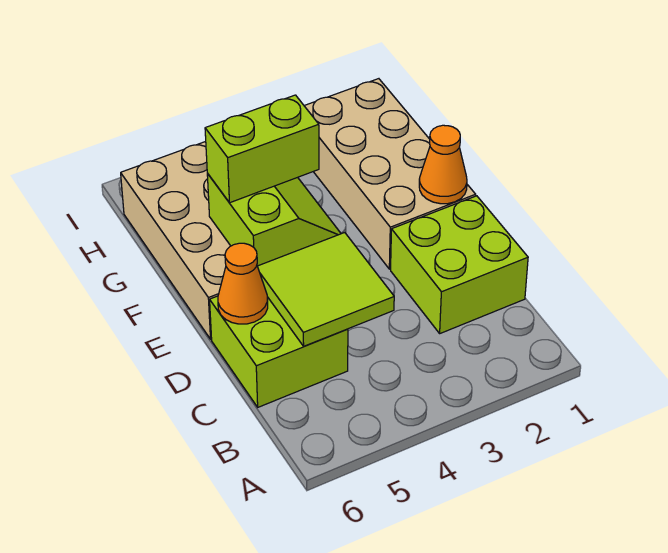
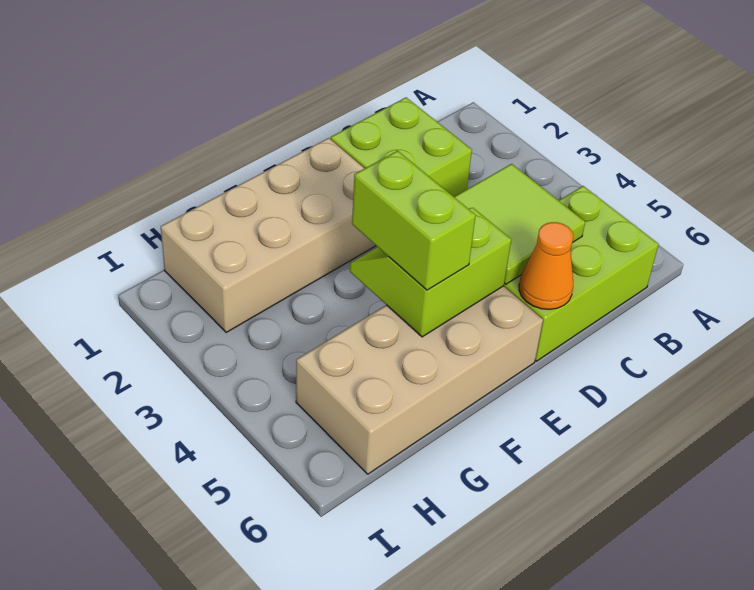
lime 2x2 brick [210,296,348,407] -> lime 2x3 brick [504,186,659,361]
orange 1x1 cone [419,125,467,204] -> none

